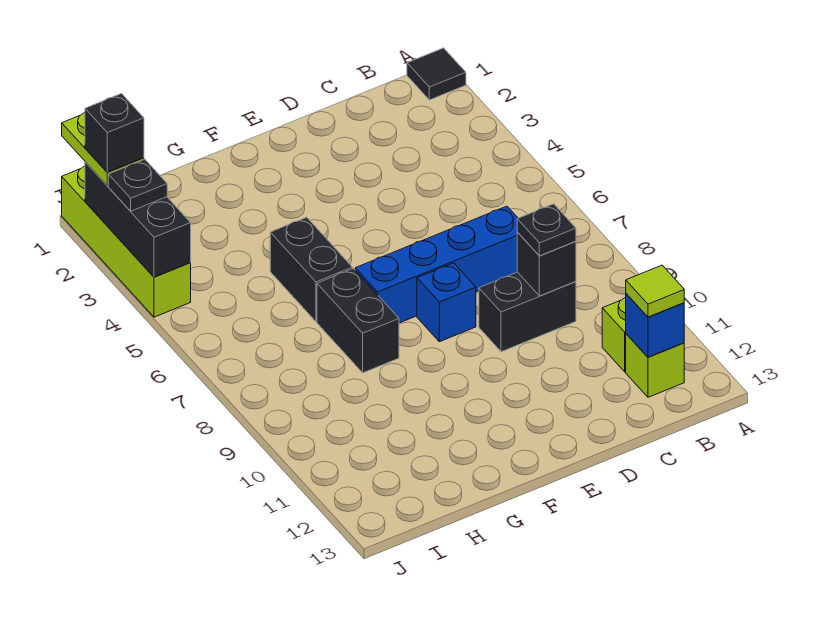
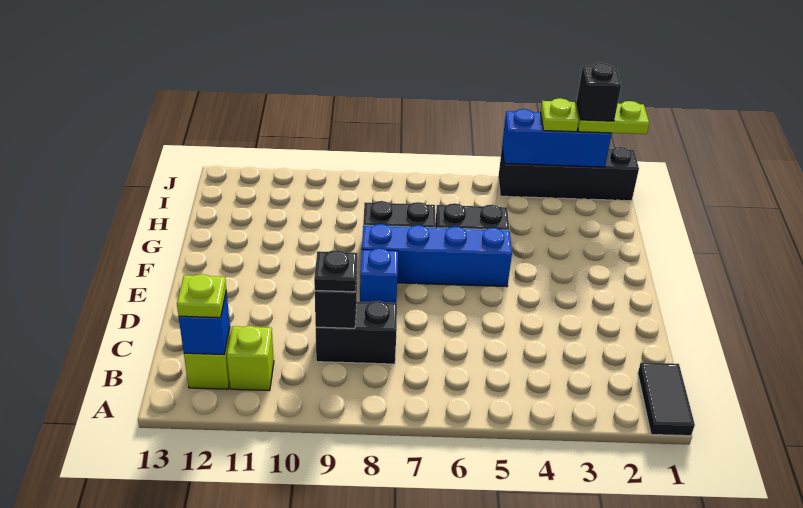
black 1x1 tile [407,48,466,100] -> black 1x2 tile [638,363,695,436]
lime 1x1 tile [626,265,684,317] -> lime 1x1 plate [177,274,226,318]
blue 1x4 brick [355,206,518,323] -> blue 1x4 brick turned to [362,224,512,287]
black 1x2 brick [479,272,576,352] -> black 1x2 brick turned to [316,301,397,364]
lime 1x4 brick [62,166,191,317] -> black 1x4 brick [498,147,639,201]
black 1x3 brick [85,162,191,277] -> blue 1x3 brick [502,109,612,167]
black 1x1 plate [108,159,167,211] -> lime 1x1 plate [541,98,579,132]

